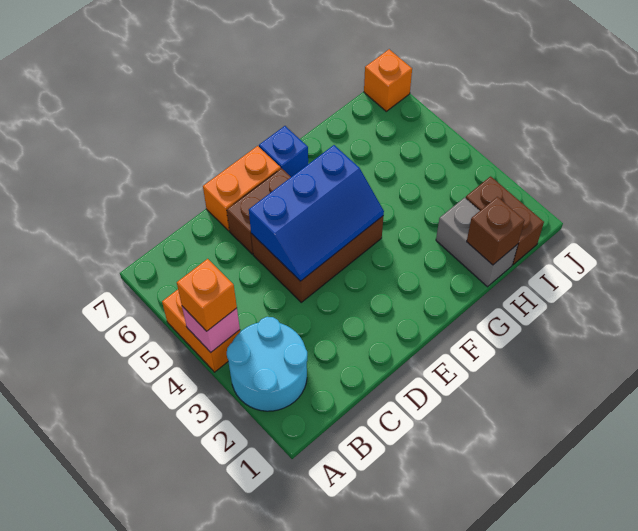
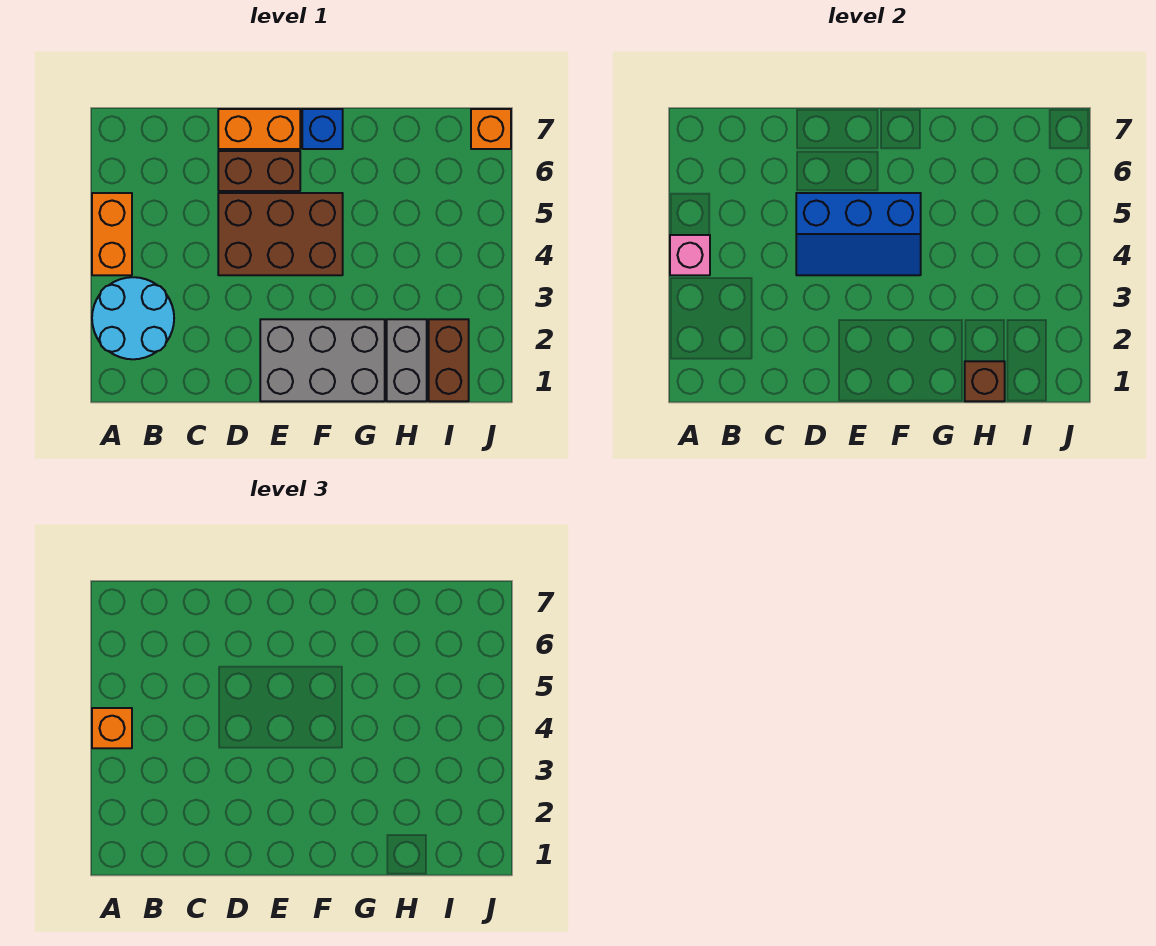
none -> grey 2x3 brick [260,319,385,401]

